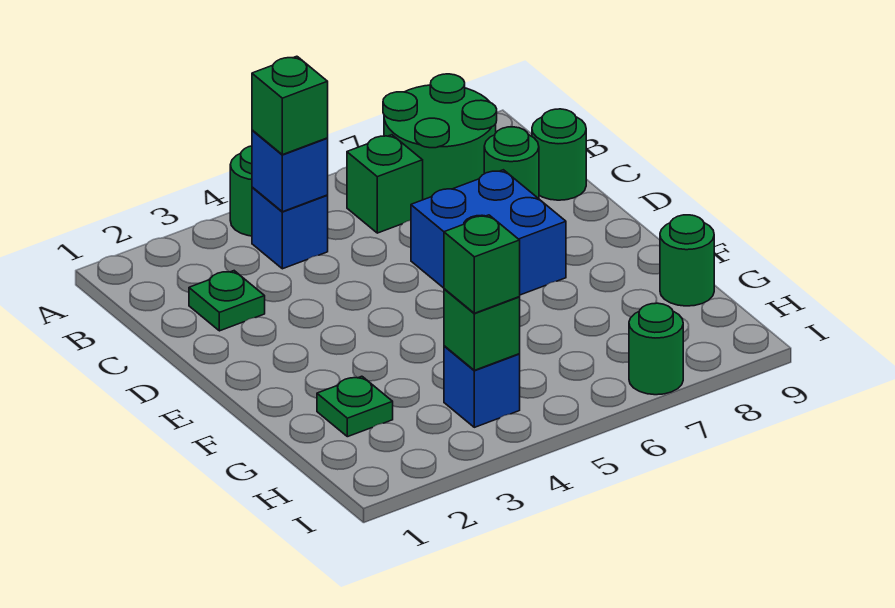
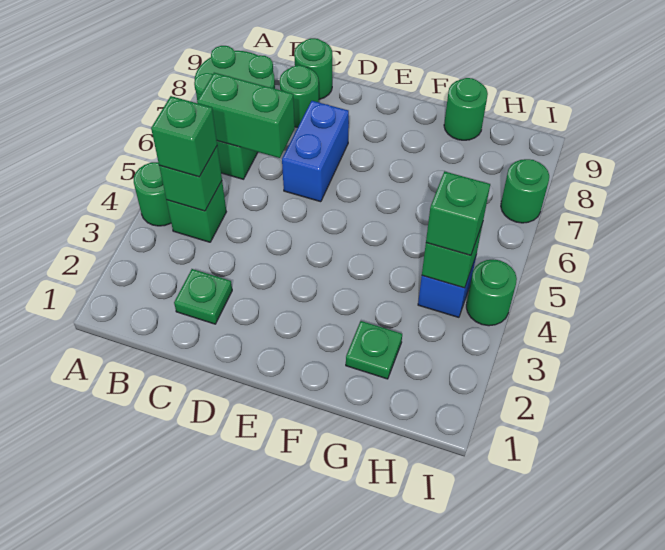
blue 1x1 brick [252,187,328,269] -> green 1x1 brick [167,181,226,242]
blue 1x1 brick [252,130,328,212] -> green 1x1 brick [159,146,222,211]
none -> green 1x2 brick [197,73,295,158]
blue 2x2 brick [411,170,566,295] -> blue 1x2 brick [282,101,349,202]
none -> green 1x1 round brick [466,259,517,326]

